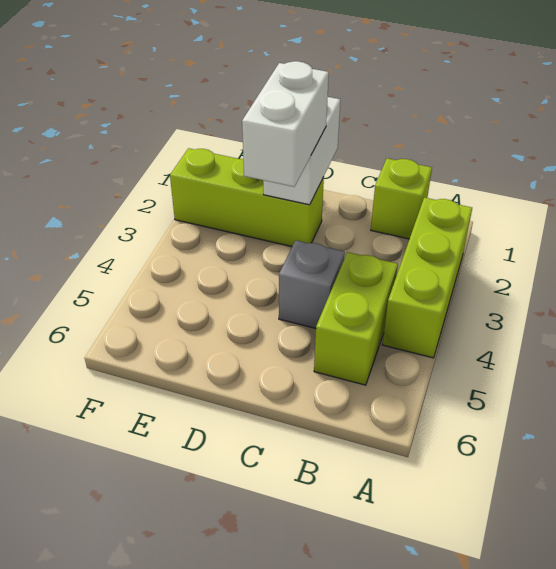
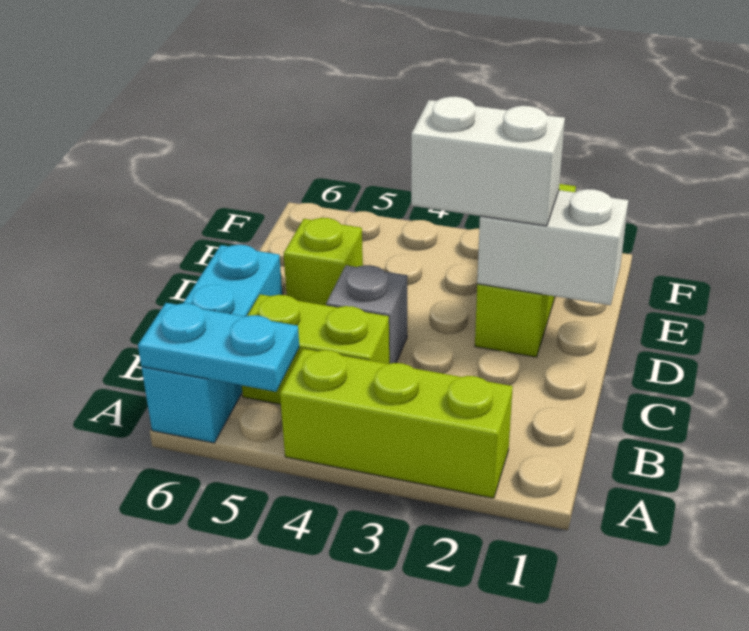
none -> cyan 1x2 plate [138,303,299,392]
none -> cyan 1x3 brick [142,245,282,443]
lime 1x1 brick [371,158,432,239] -> lime 1x1 brick moved to [284,218,363,305]

